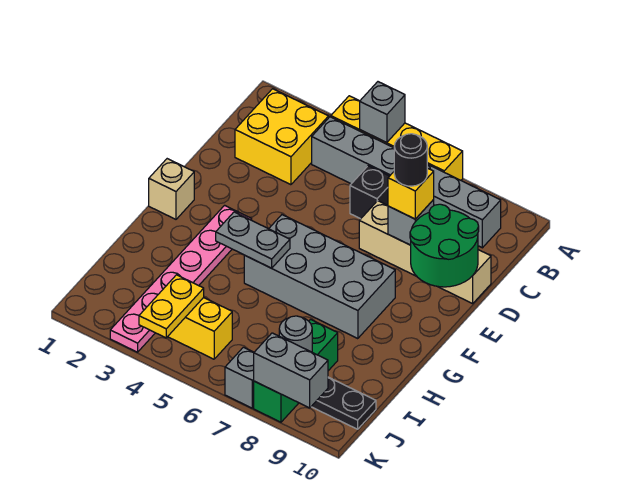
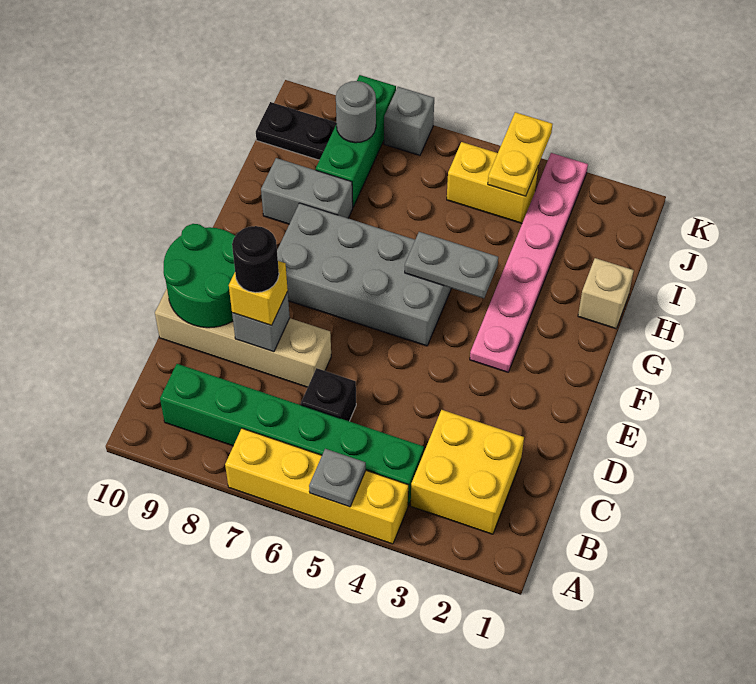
grey 1x1 brick [360,82,405,143] -> grey 1x1 plate [309,449,366,507]
grey 1x6 brick [312,117,501,248] -> green 1x6 brick [160,364,424,505]
tan 1x1 brick [149,159,194,219] -> tan 1x1 brick moved to [578,258,634,329]
grey 1x2 brick [254,333,328,408] -> grey 1x2 brick moved to [261,158,353,224]

